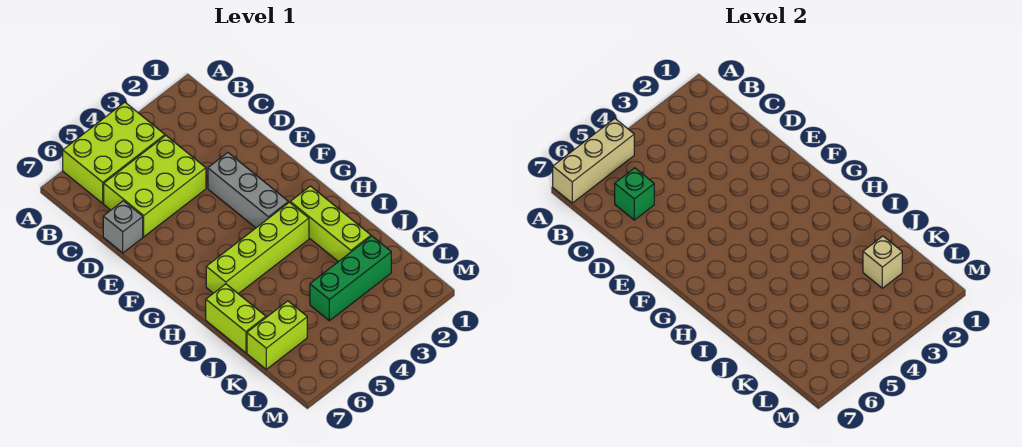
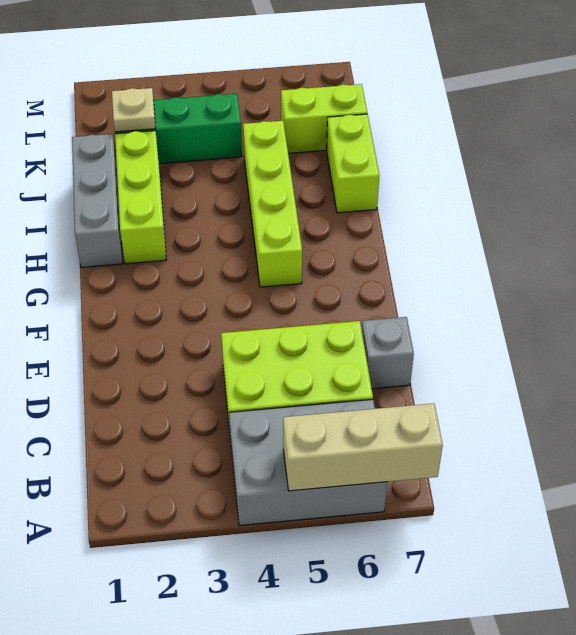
lime 2x3 brick [63,102,165,203] -> grey 2x3 brick [229,399,387,526]
green 1x1 brick [615,168,654,220] -> none
grey 1x3 brick [208,153,288,228] -> grey 1x3 brick moved to [72,134,123,267]
lime 1x4 brick [206,202,309,294] -> lime 1x4 brick turned to [243,121,302,287]
tan 1x1 brick [863,236,902,288] -> tan 1x1 plate [112,88,156,132]

